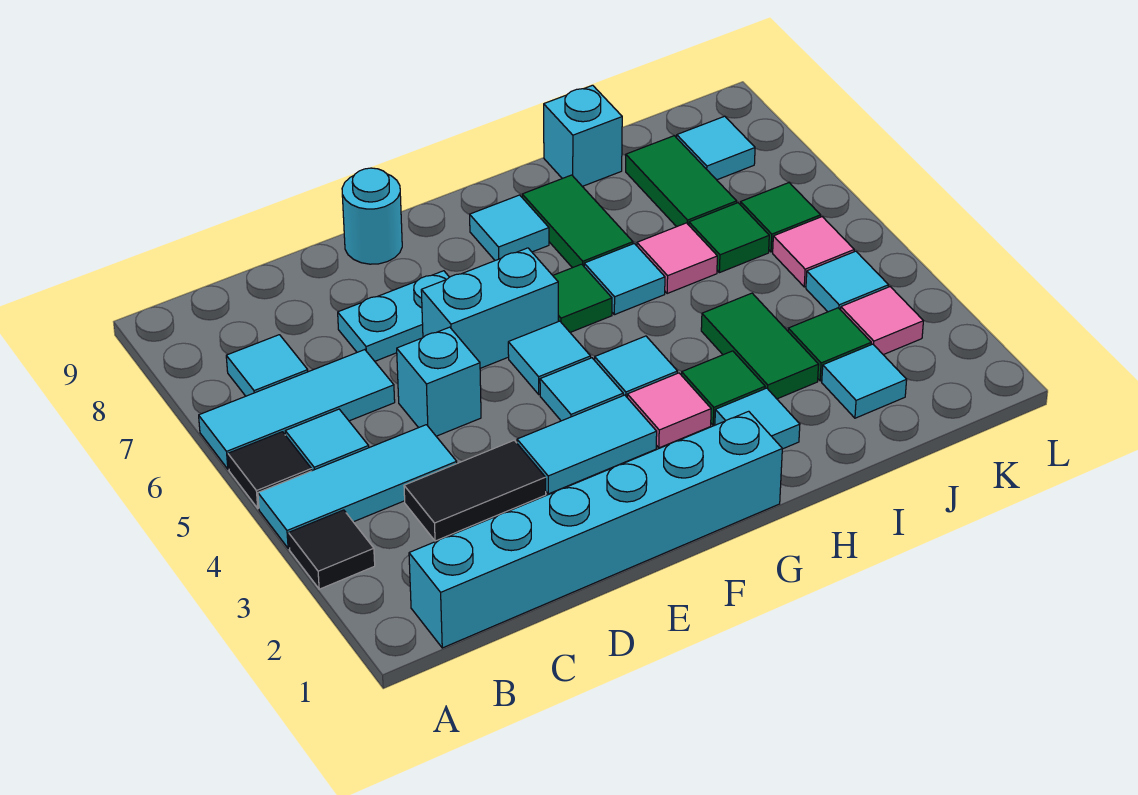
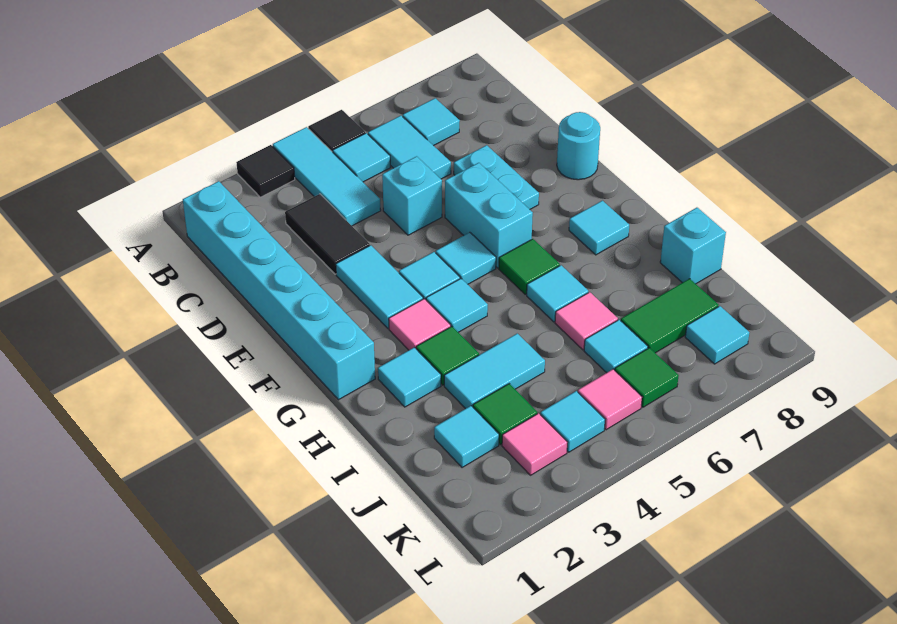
cyan 1x3 tile [199,350,395,469] -> cyan 1x2 tile [368,116,451,179]
green 1x2 tile [522,175,633,268] -> none
green 1x2 tile [701,293,819,399] -> cyan 1x2 tile [444,333,545,409]
green 1x1 tile [689,203,769,273] -> cyan 1x1 tile [584,320,648,373]

